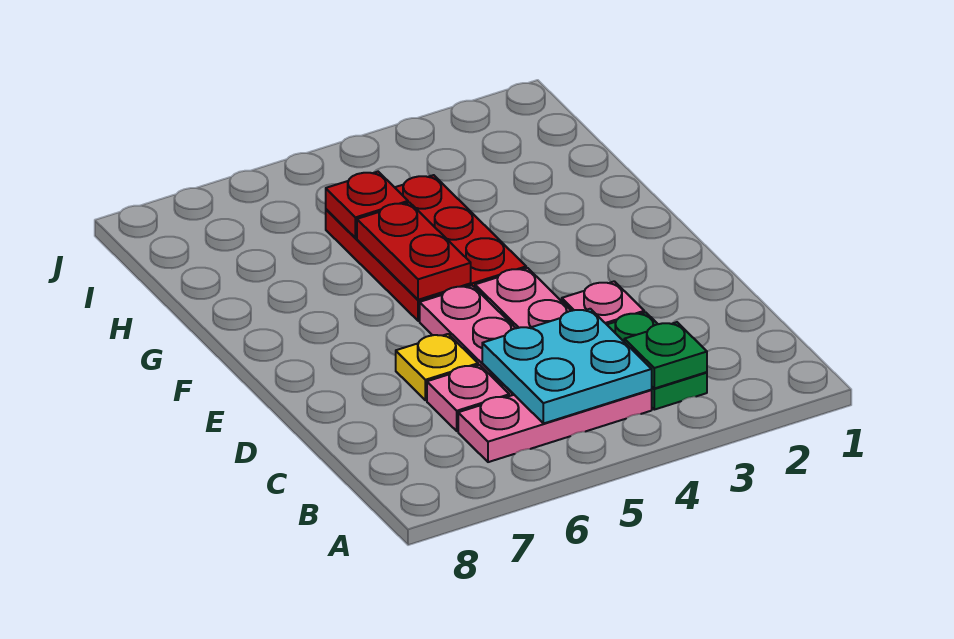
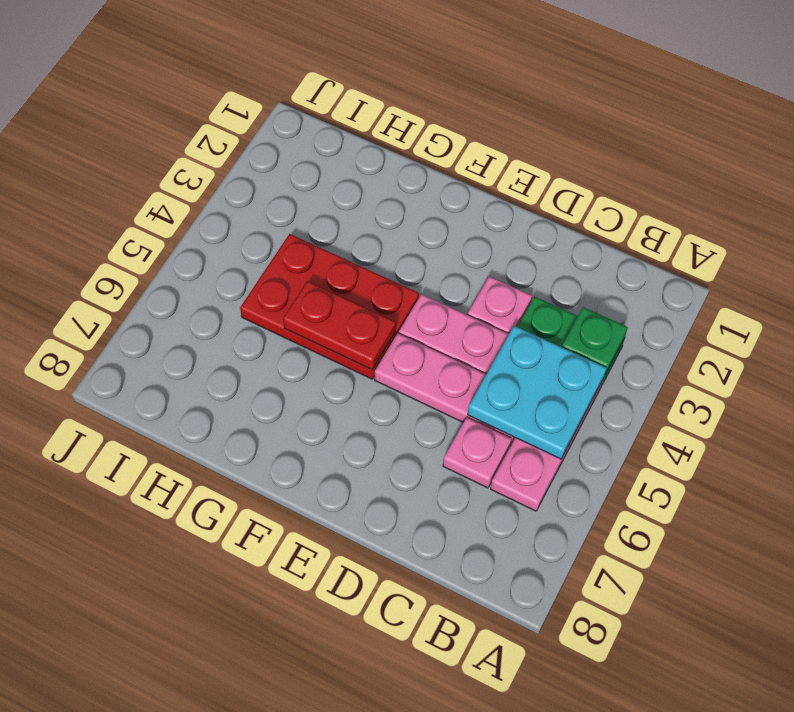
yellow 1x1 plate [396,334,478,400] -> none
red 1x1 plate [326,172,408,238] -> none

